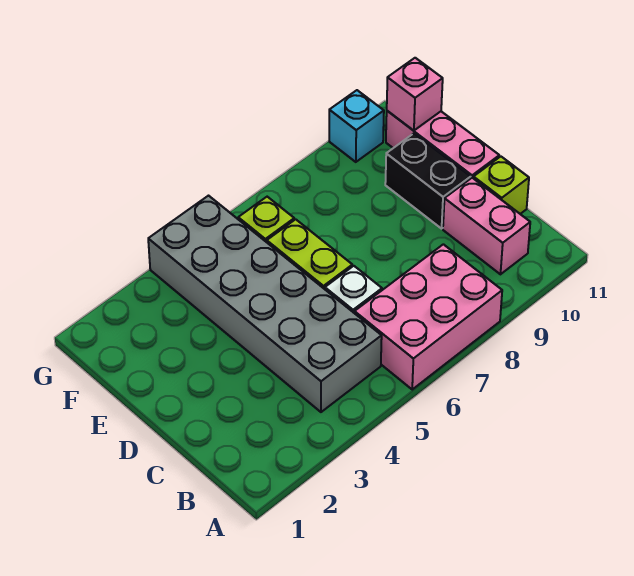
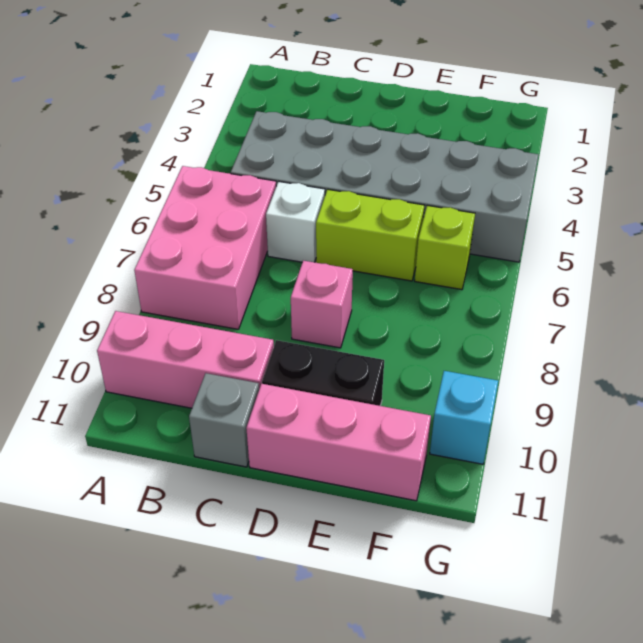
pink 1x2 brick [443,178,530,274] -> pink 1x3 brick [97,311,274,408]
lime 1x1 brick [473,156,529,214] -> grey 1x1 brick [189,373,259,467]
pink 1x1 brick [387,58,443,131] -> pink 1x1 brick moved to [291,261,353,348]

